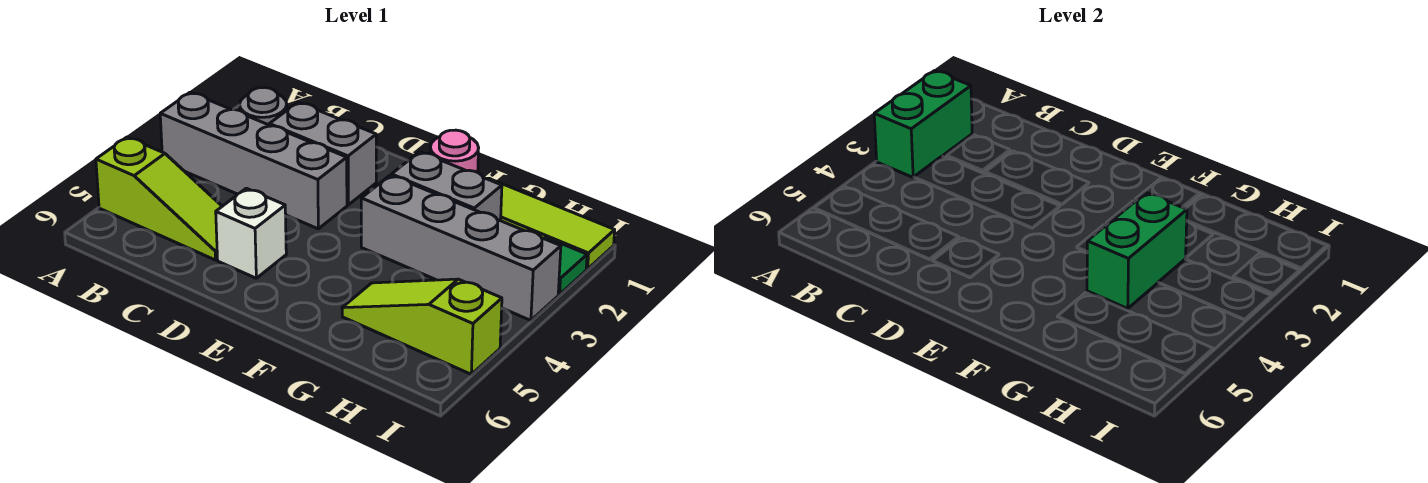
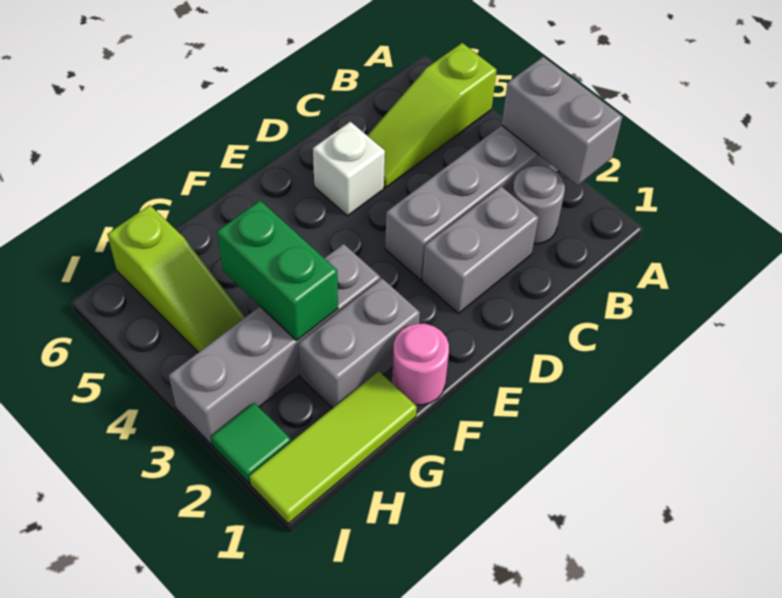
green 1x2 brick [874,71,972,177] -> grey 1x2 brick [502,57,623,185]
lime 1x3 slope [342,279,502,374] -> lime 1x3 slope turned to [107,205,245,353]

